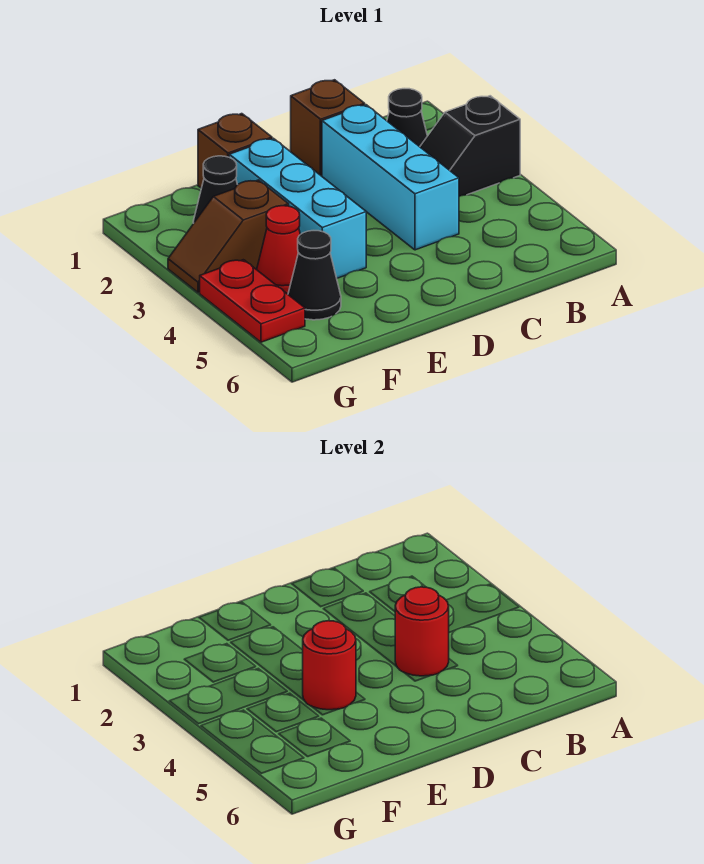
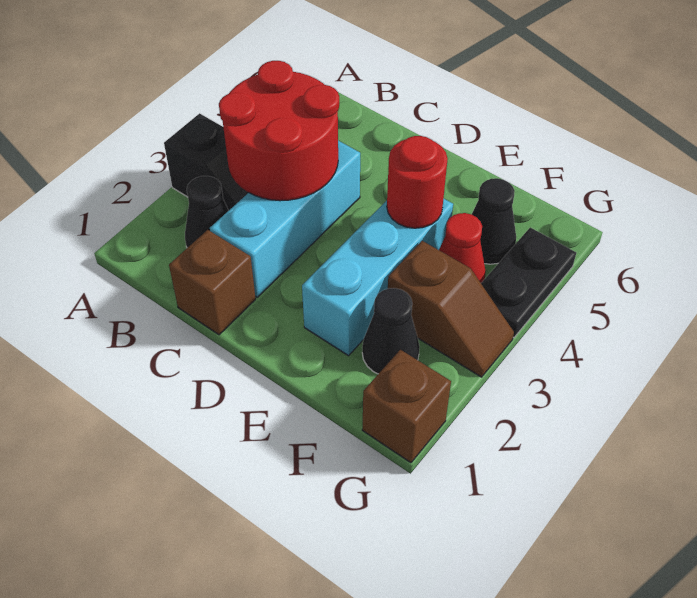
red 1x1 round brick [395,587,449,676] -> red 2x2 round brick [219,61,339,201]
brown 1x1 brick [198,114,272,188] -> brown 1x1 brick moved to [362,350,451,463]
red 1x2 plate [200,260,305,342] -> black 1x2 plate [481,227,576,337]

